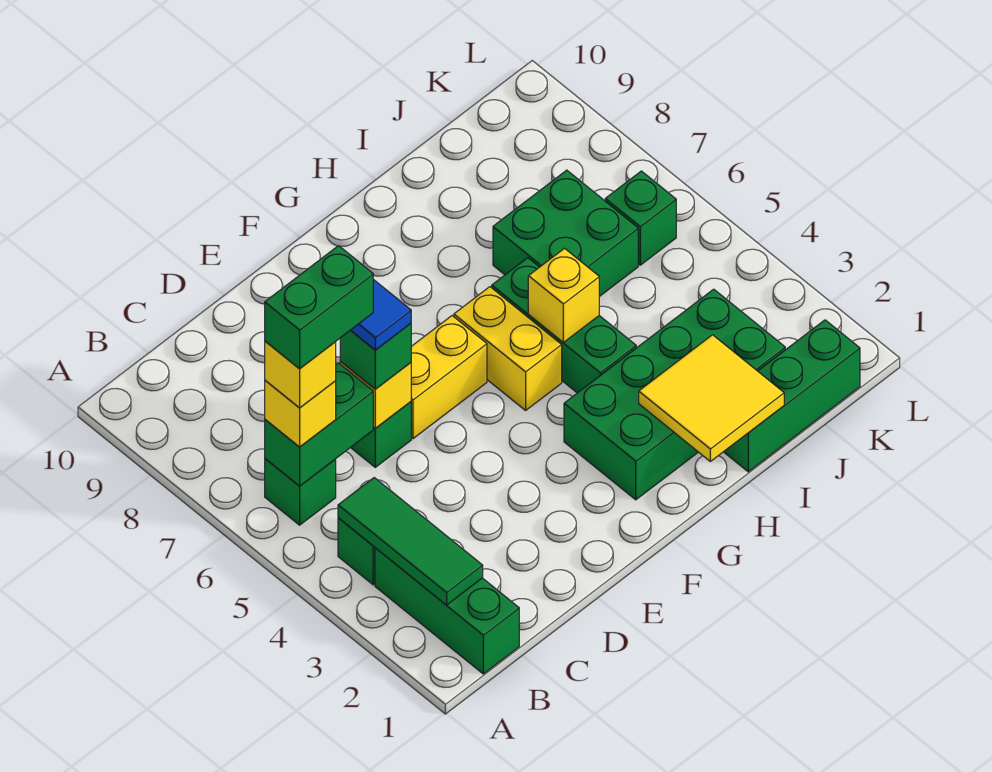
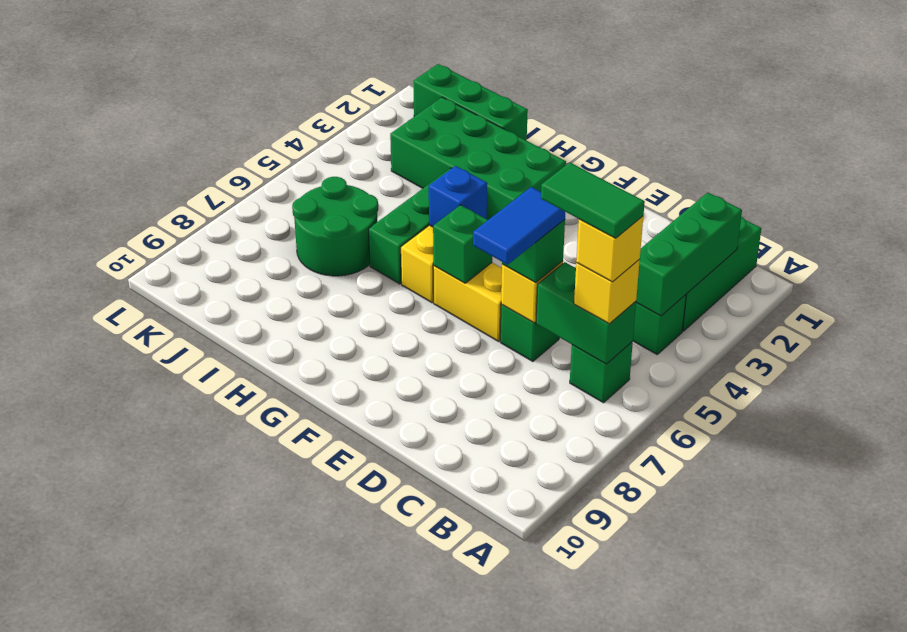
green 1x3 tile [338,478,483,605] -> green 1x3 brick [636,192,742,316]
green 1x2 brick [265,246,373,369] -> green 1x2 tile [541,163,645,238]
none -> blue 1x1 brick [429,166,487,227]
yellow 2x2 tile [639,335,784,461] -> none
yellow 1x1 brick [528,248,599,342] -> none
green 2x2 brick [493,170,638,297] -> green 2x2 round brick [292,177,378,276]
green 1x1 brick [605,171,676,265] -> green 1x1 brick moved to [433,205,492,283]

